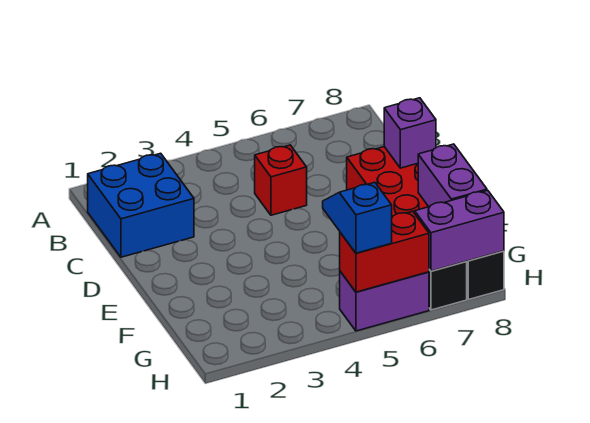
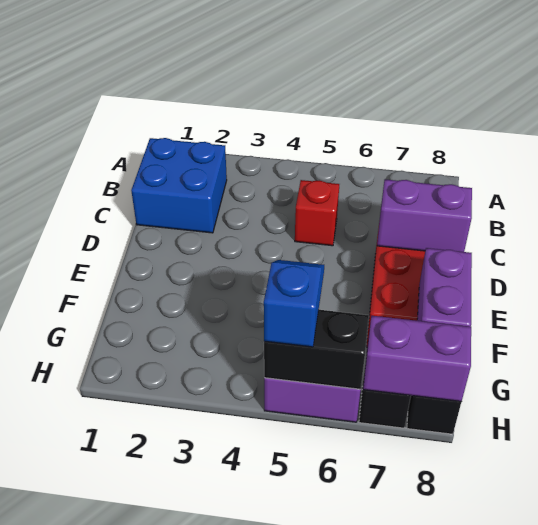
purple 1x1 brick [384,98,436,168] -> purple 1x2 brick [377,179,472,252]
red 1x2 brick [340,211,429,292] -> black 1x2 brick [264,310,369,389]

